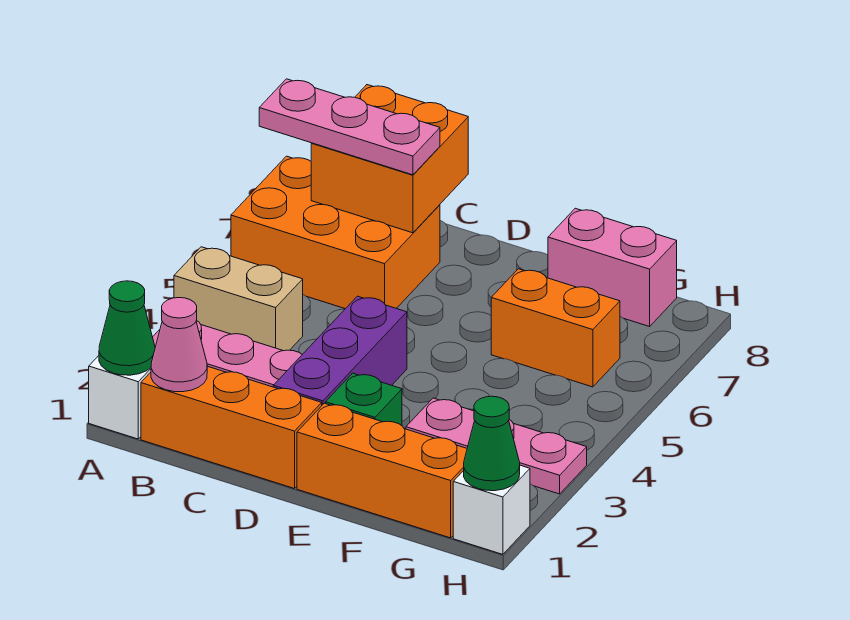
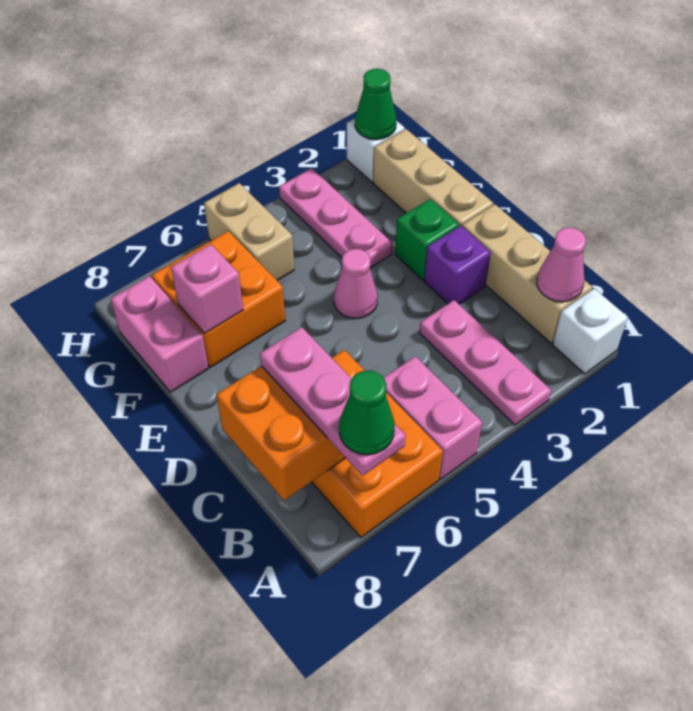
green 1x1 cone [99,281,155,375] -> green 1x1 cone moved to [339,371,395,455]
tan 1x2 brick [174,247,303,351] -> tan 1x2 brick moved to [204,183,294,281]
none -> pink 1x2 brick [384,356,482,479]
orange 1x3 brick [141,366,322,489] -> tan 1x3 brick [462,204,592,343]
purple 1x3 brick [273,296,407,405] -> purple 1x1 brick [424,226,491,304]
orange 1x3 brick [297,403,467,538] -> tan 1x3 brick [373,129,493,226]
none -> pink 1x1 cone [334,249,378,318]
orange 1x2 brick [491,269,620,387] -> orange 2x2 brick [152,231,285,367]
none -> pink 1x1 brick [171,244,243,333]

